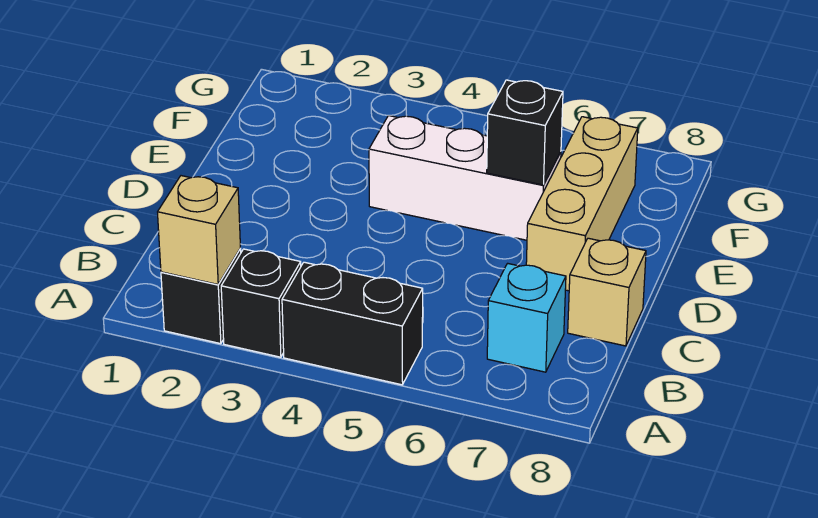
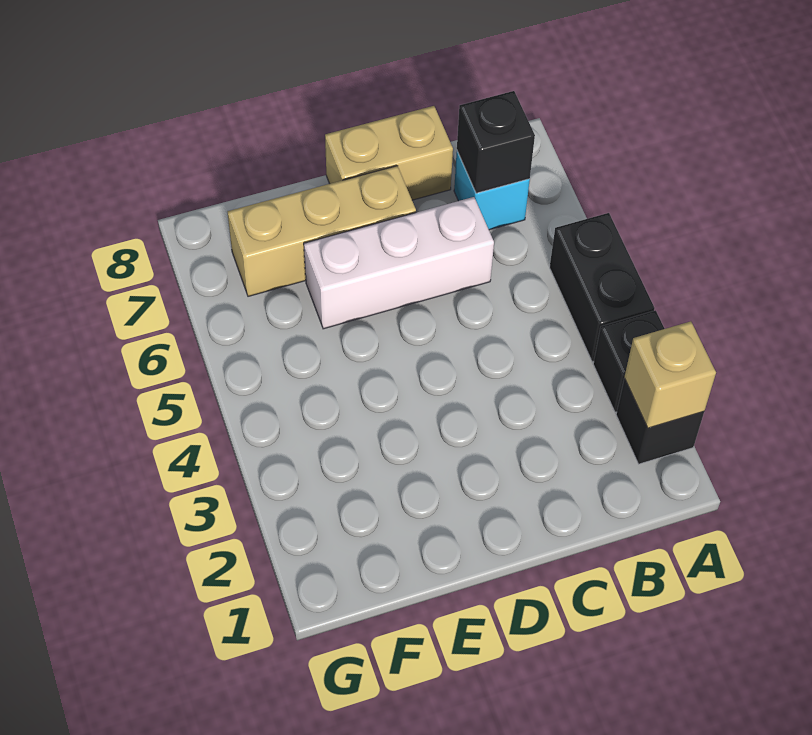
tan 1x1 brick [568,238,646,346] -> tan 1x2 brick [325,106,453,200]
white 1x3 brick [369,116,561,240] -> white 1x3 brick turned to [304,197,494,329]
black 1x1 brick [487,80,563,185] -> black 1x1 brick moved to [457,91,535,193]

